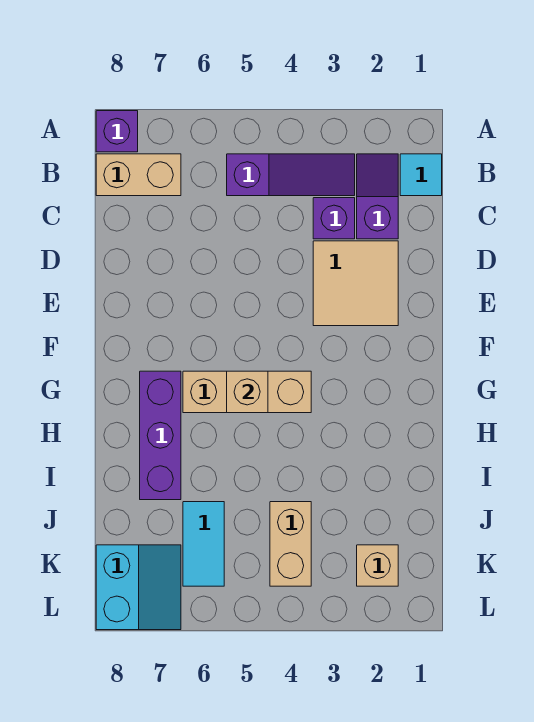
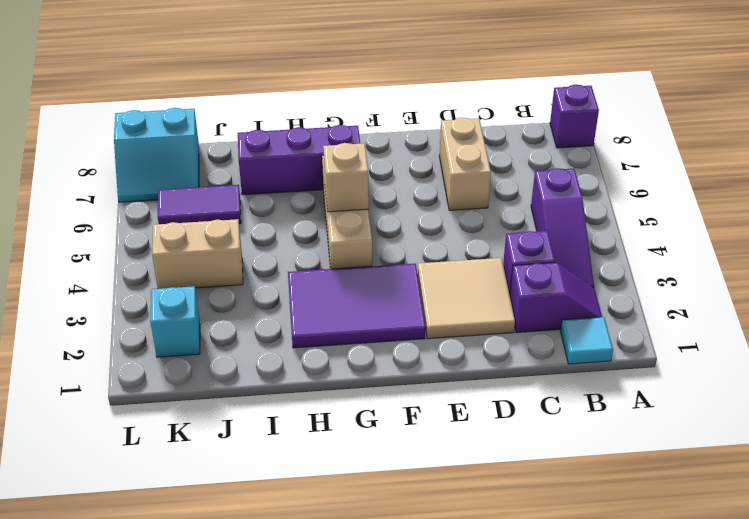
tan 1x2 brick [96,154,181,196] -> tan 1x2 brick moved to [439,118,491,210]
none -> purple 2x3 tile [288,263,425,348]
cyan 1x2 tile [183,502,224,586] -> purple 1x2 tile [158,185,241,224]
tan 1x1 brick [357,545,398,586] -> cyan 1x1 brick [150,286,200,357]

